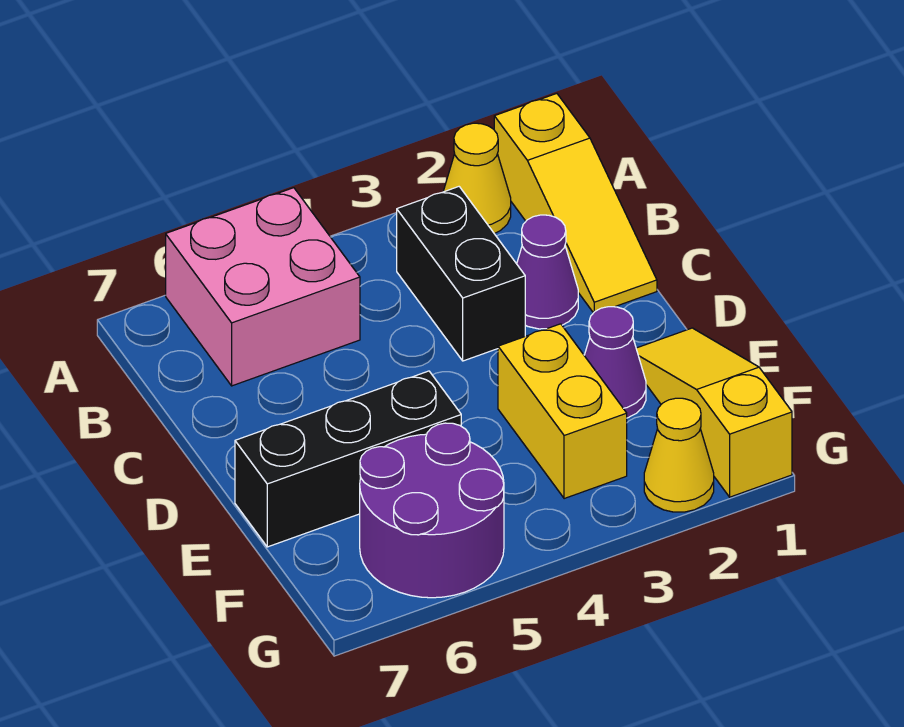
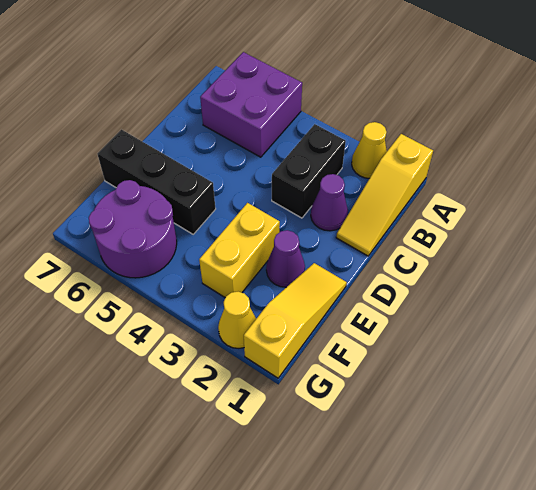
pink 2x2 brick [166,188,360,386] -> purple 2x2 brick [200,52,302,157]

